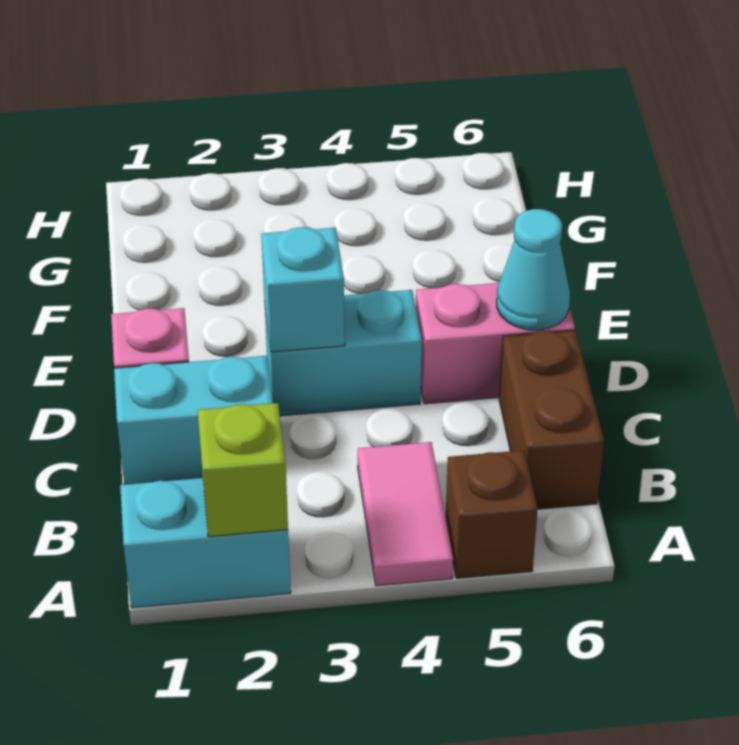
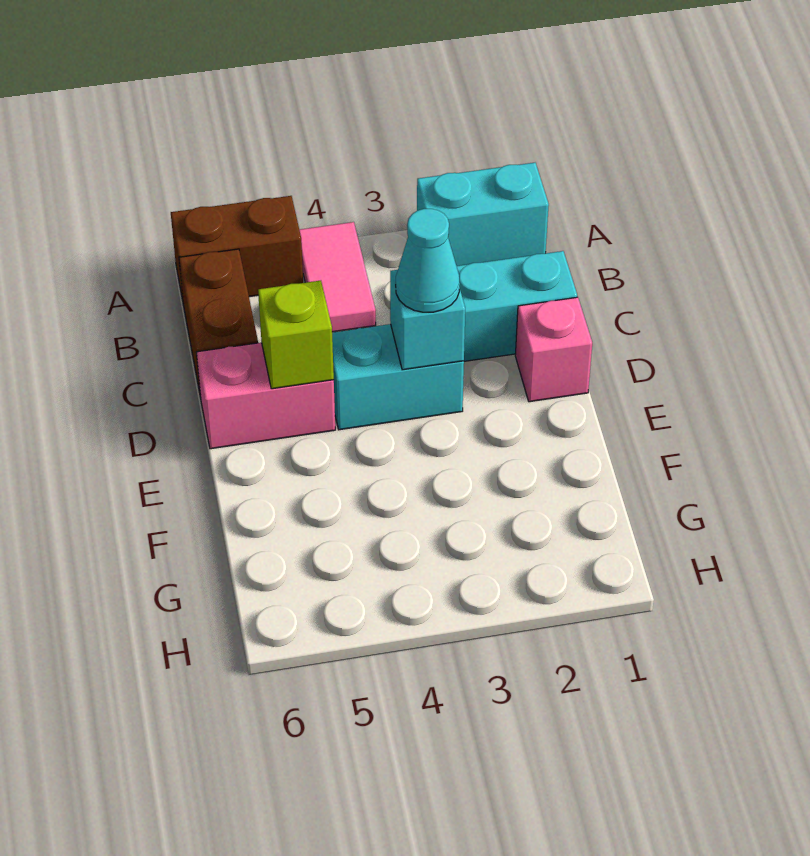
lime 1x1 brick [198,403,288,537] -> lime 1x1 brick moved to [258,281,334,389]
brown 1x1 brick [446,450,538,578] -> brown 1x2 brick [171,196,303,305]
cyan 1x1 cone [497,209,570,330] -> cyan 1x1 cone moved to [396,209,460,312]

